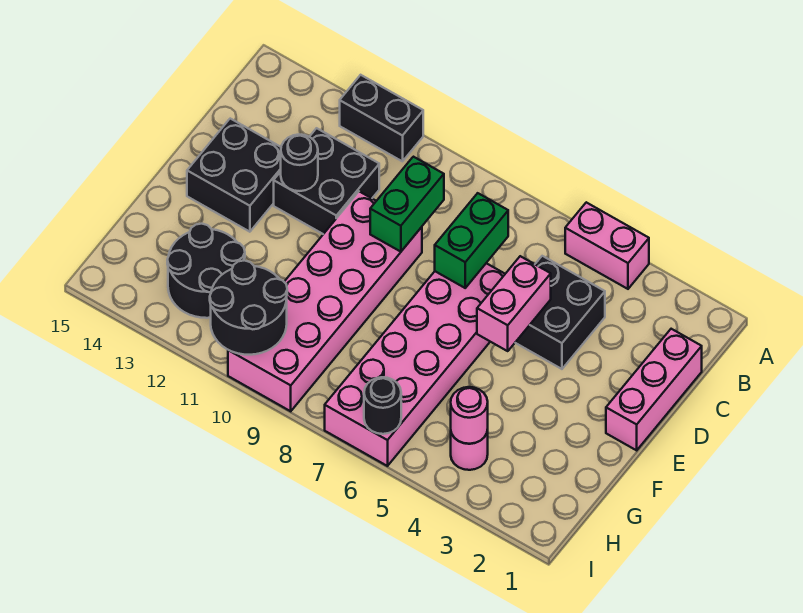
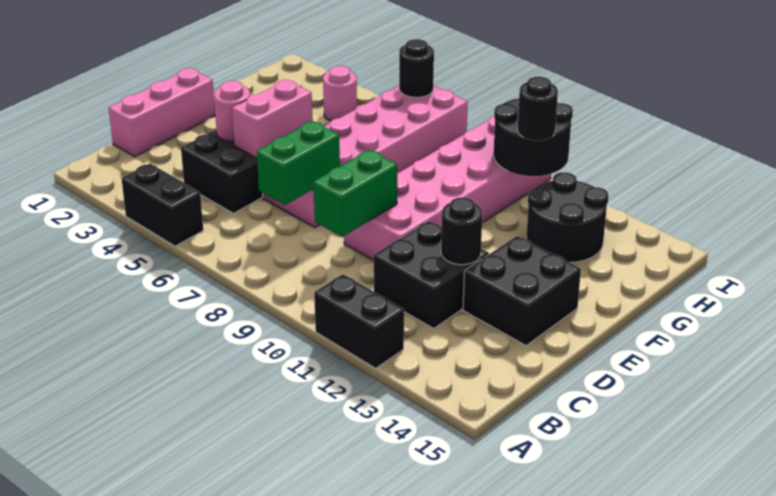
pink 1x2 brick [565,202,649,289] -> black 1x2 brick [121,164,203,246]
pink 1x1 round brick [451,387,488,444] -> pink 1x1 round brick moved to [214,81,250,142]
none -> black 1x1 round brick [517,77,558,141]

